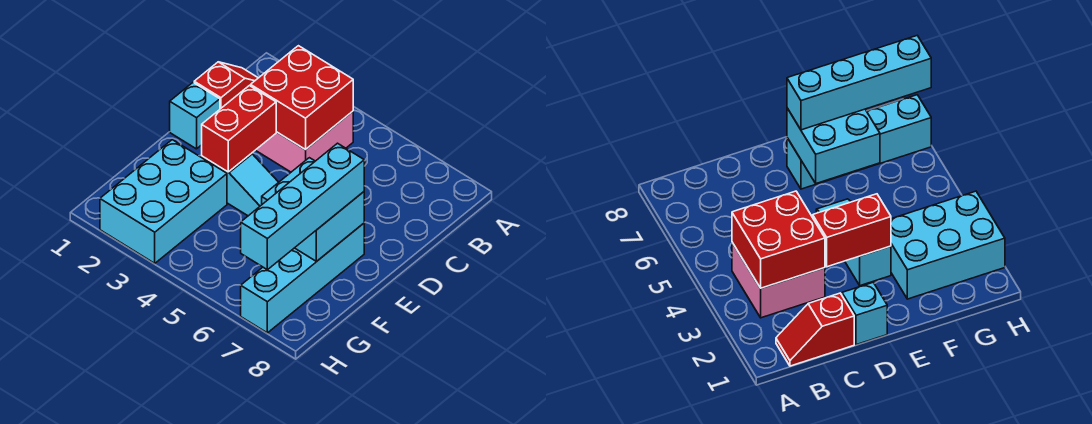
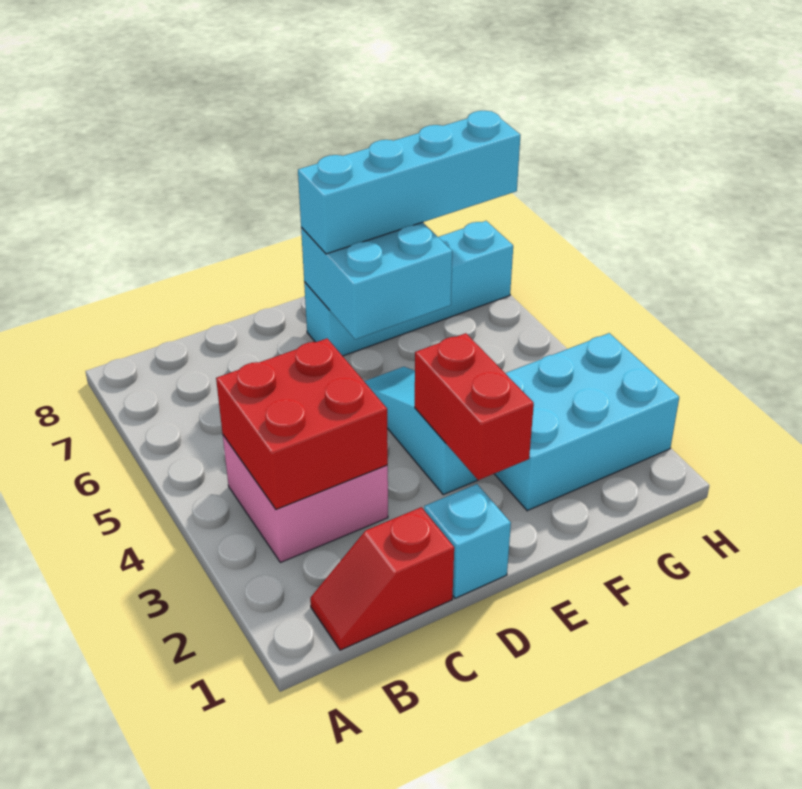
red 1x2 brick [202,86,276,172] -> red 1x2 brick turned to [415,333,534,480]

